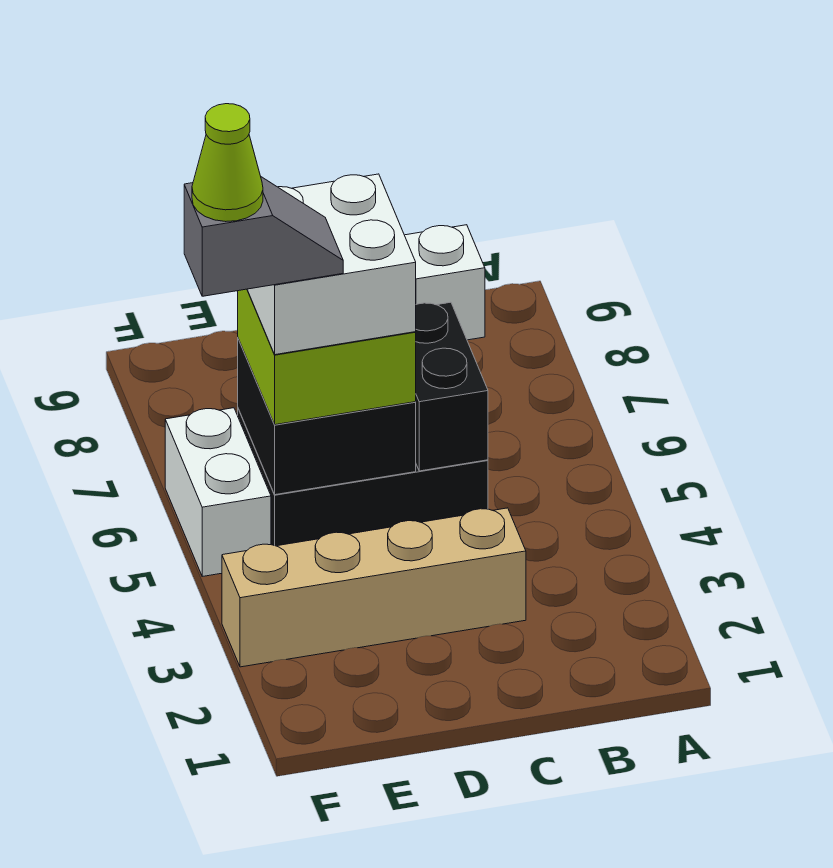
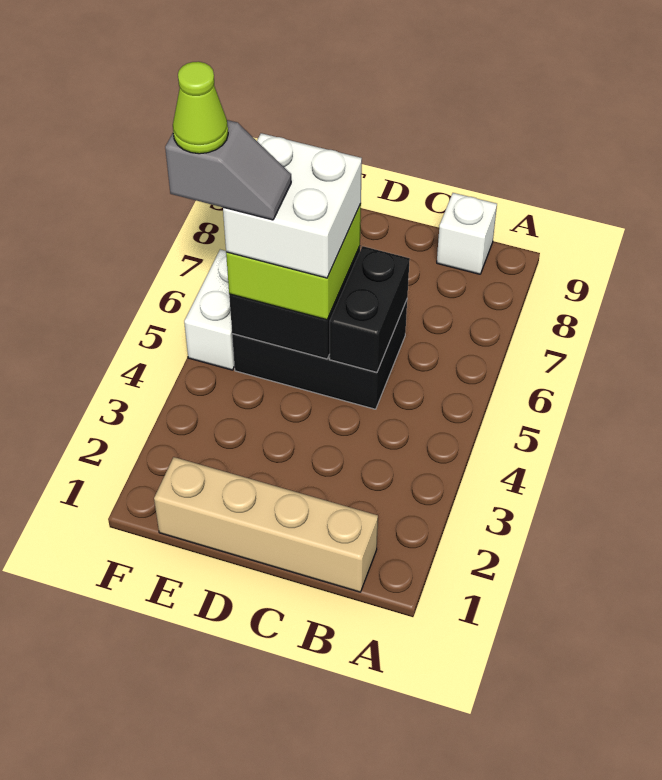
tan 1x4 brick [222,508,526,667] -> tan 1x4 brick moved to [154,457,378,592]

